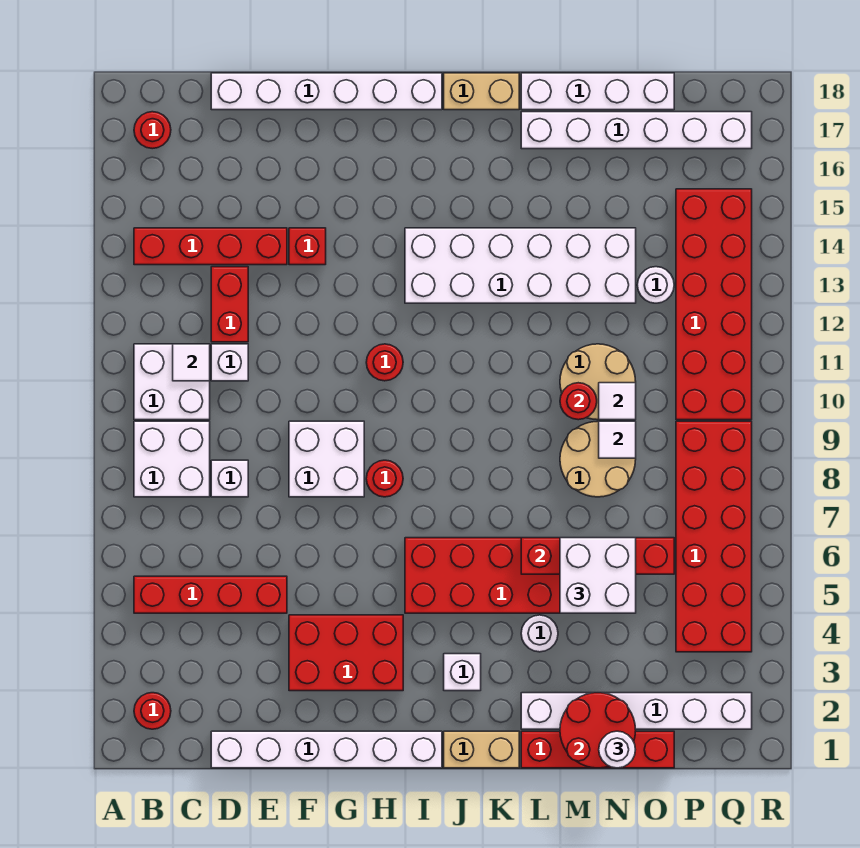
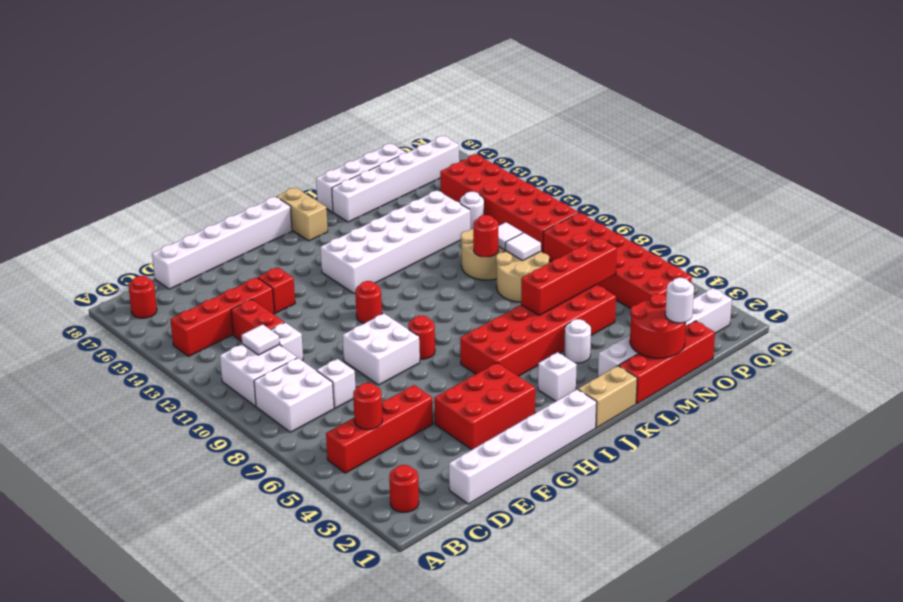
none -> red 1x1 round brick [353,383,382,429]
tan 1x2 brick [444,73,519,110] -> tan 1x2 brick turned to [277,188,328,241]
white 2x2 brick [560,538,636,613] -> none

